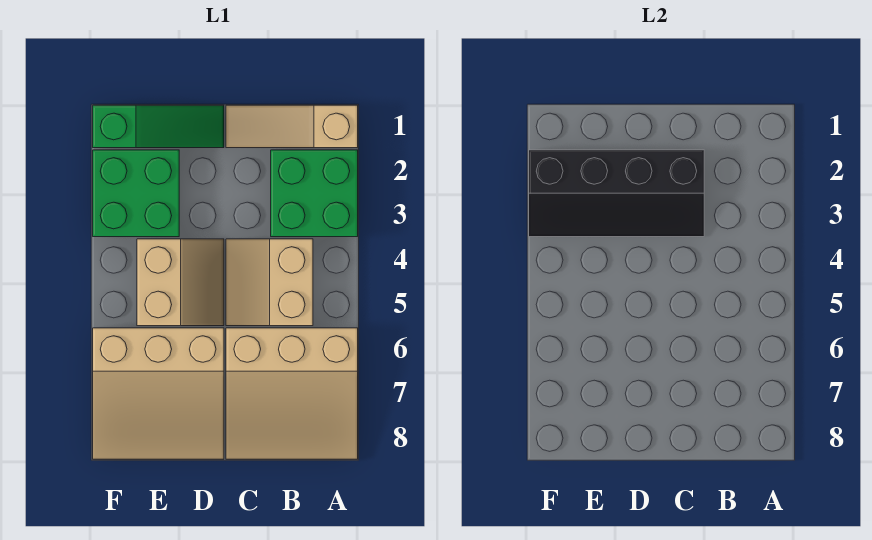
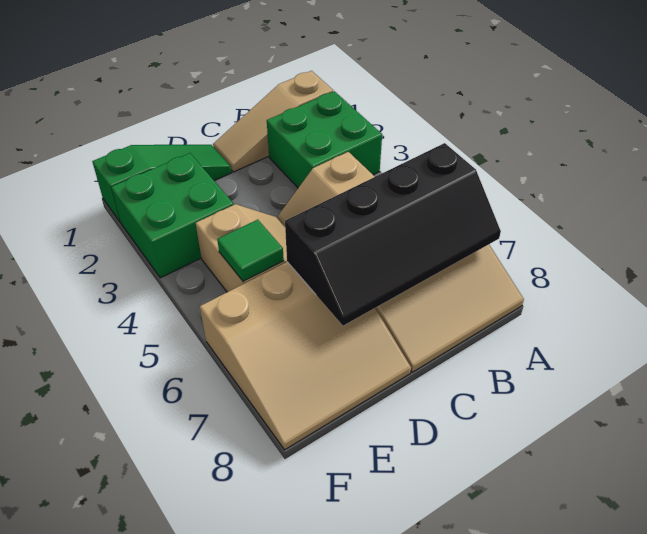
black 2x4 slope [529,150,704,237] -> black 2x4 slope moved to [285,143,501,326]
none -> green 1x1 tile [217,220,284,282]

